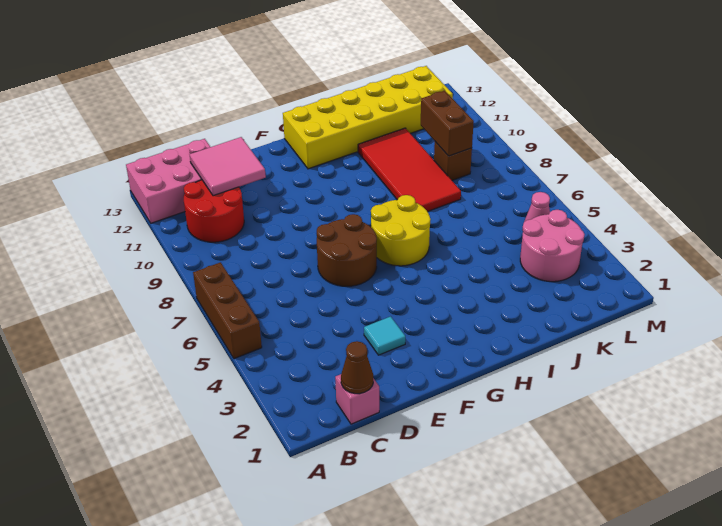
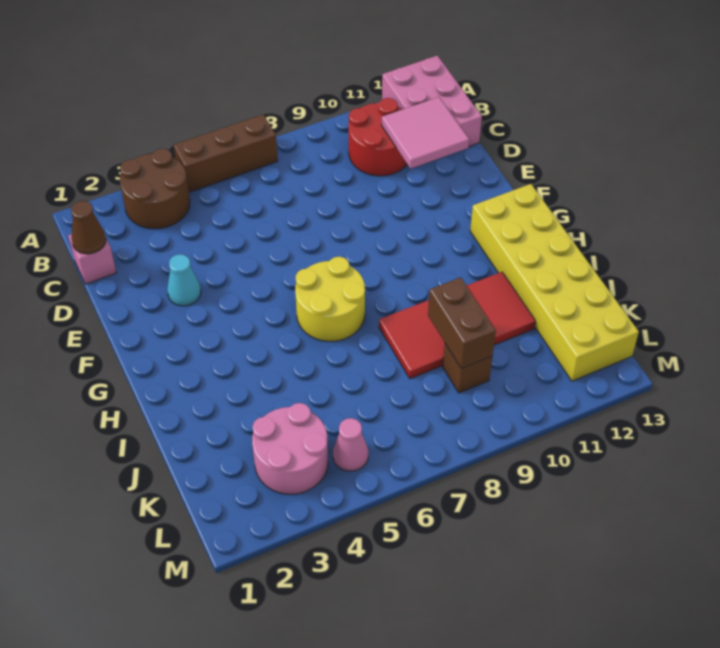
cyan 1x1 tile [364,317,405,355] -> cyan 1x1 cone [167,254,201,306]
brown 2x2 round brick [317,214,377,286] -> brown 2x2 round brick moved to [120,149,190,229]
brown 1x2 brick [421,91,474,156] -> brown 1x2 brick turned to [428,277,496,368]

